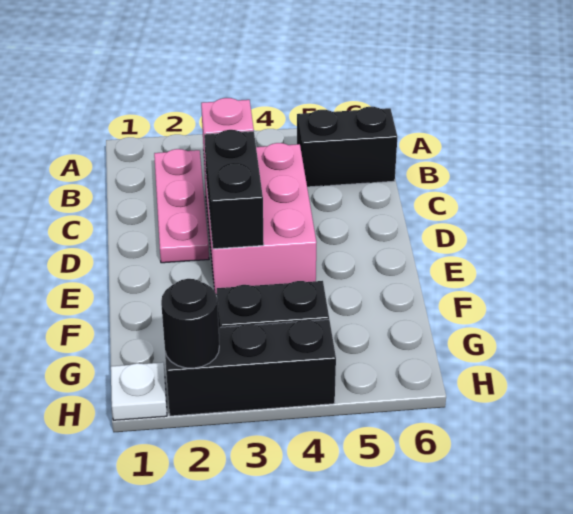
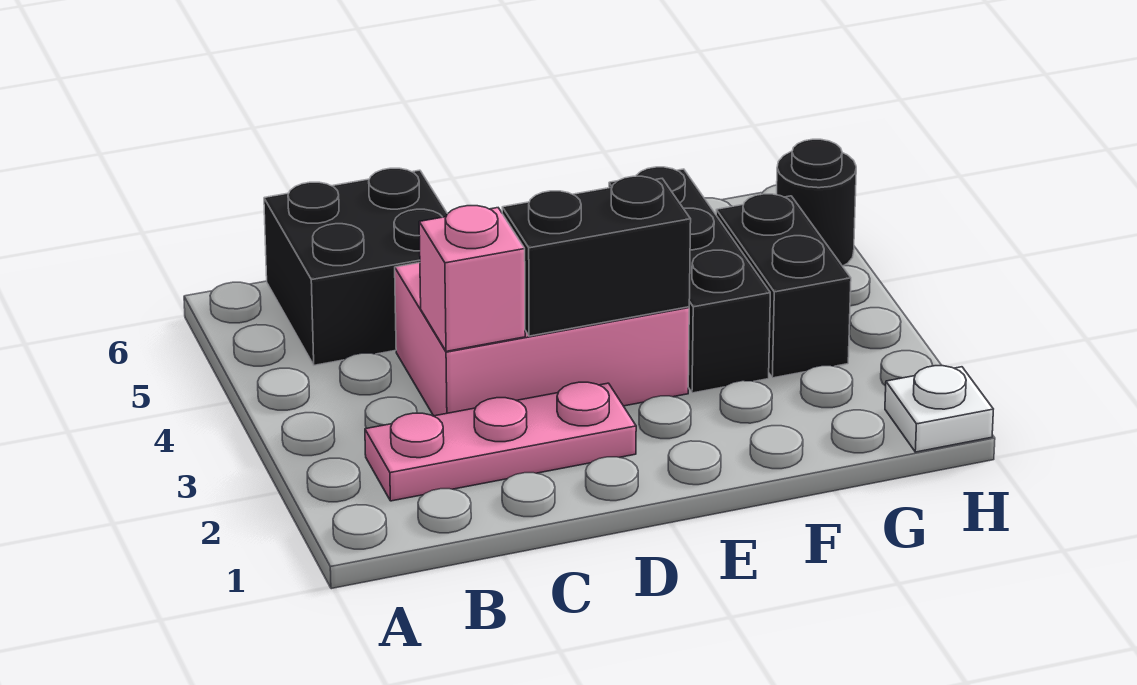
black 1x2 brick [297,107,397,187] -> black 2x2 brick [264,168,447,365]
black 1x3 brick [165,320,336,416] -> black 1x3 brick moved to [609,167,770,393]
black 1x1 round brick [161,279,219,368] -> black 1x1 round brick moved to [777,139,856,266]

